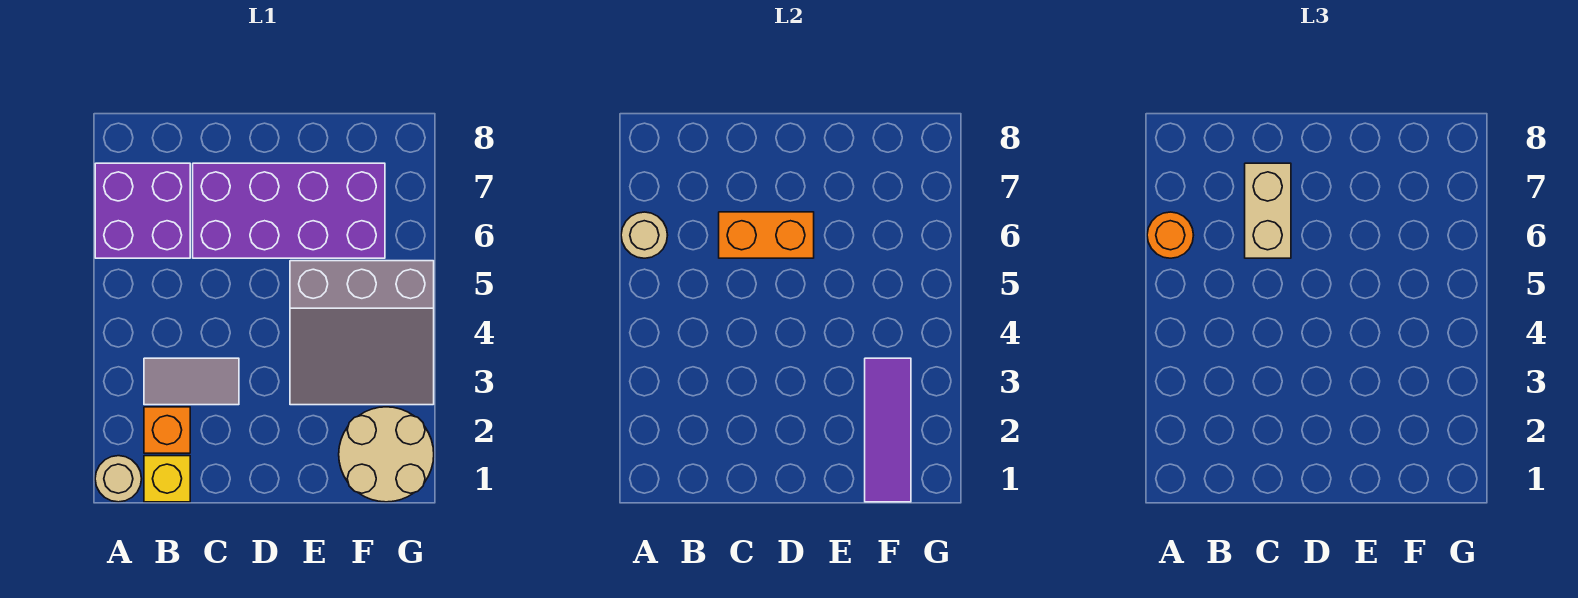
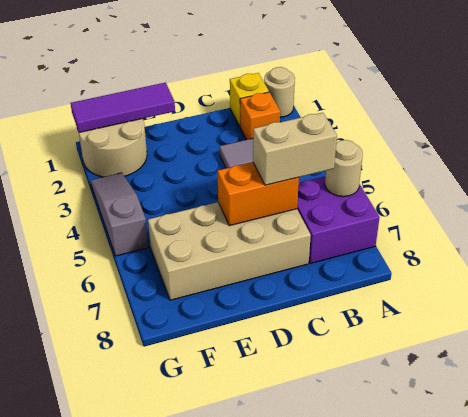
orange 1x1 round brick [1147,212,1194,258] -> none
purple 2x4 brick [193,163,385,258] -> tan 2x4 brick [148,202,311,300]
tan 1x2 brick [1245,163,1291,258] -> tan 1x2 brick turned to [253,113,337,185]
grey 3x3 slope [290,261,434,405] -> grey 1x3 slope [91,173,149,256]
purple 1x3 tile [865,358,911,502] -> purple 1x3 tile turned to [71,83,175,133]

